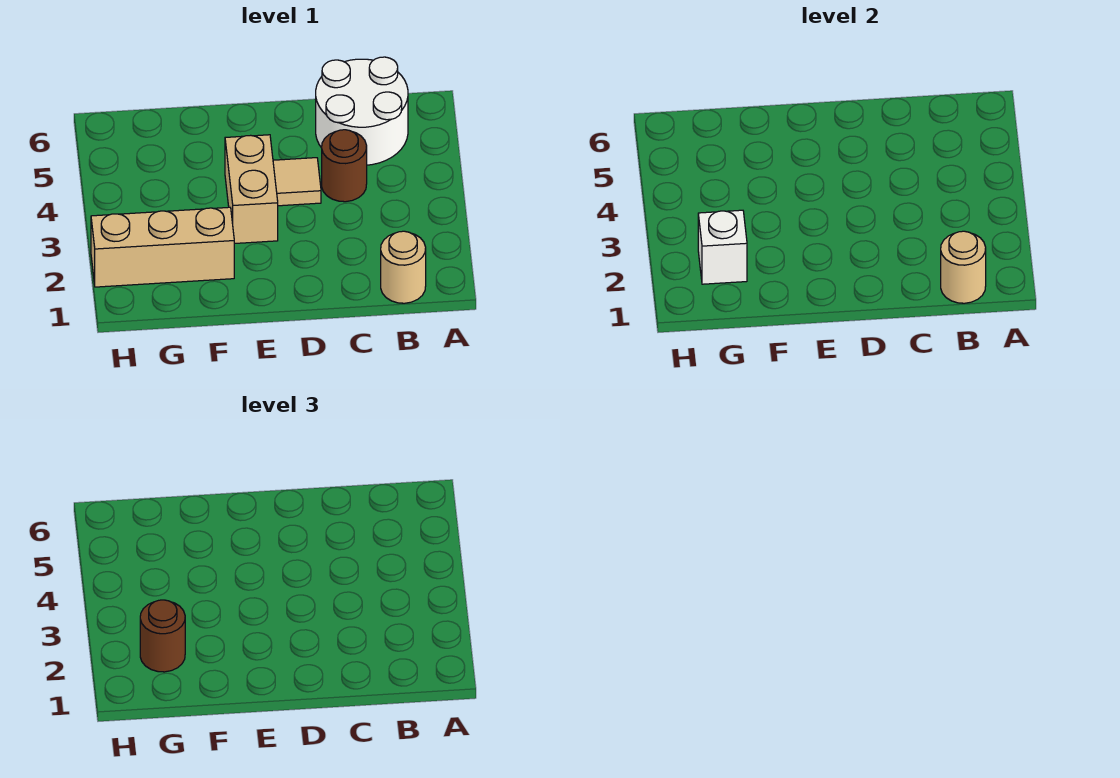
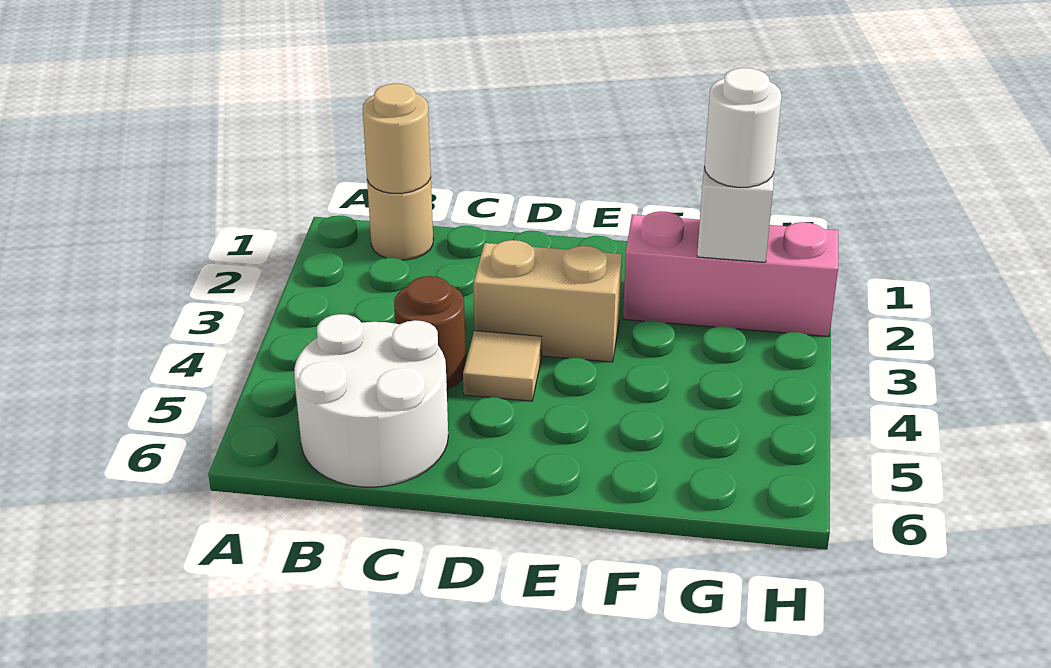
tan 1x2 brick [225,135,278,244] -> tan 1x2 brick turned to [474,240,622,362]
tan 1x3 brick [91,207,234,287] -> pink 1x3 brick [623,211,838,336]
brown 1x1 round brick [140,600,185,672] -> white 1x1 round brick [704,68,782,187]

